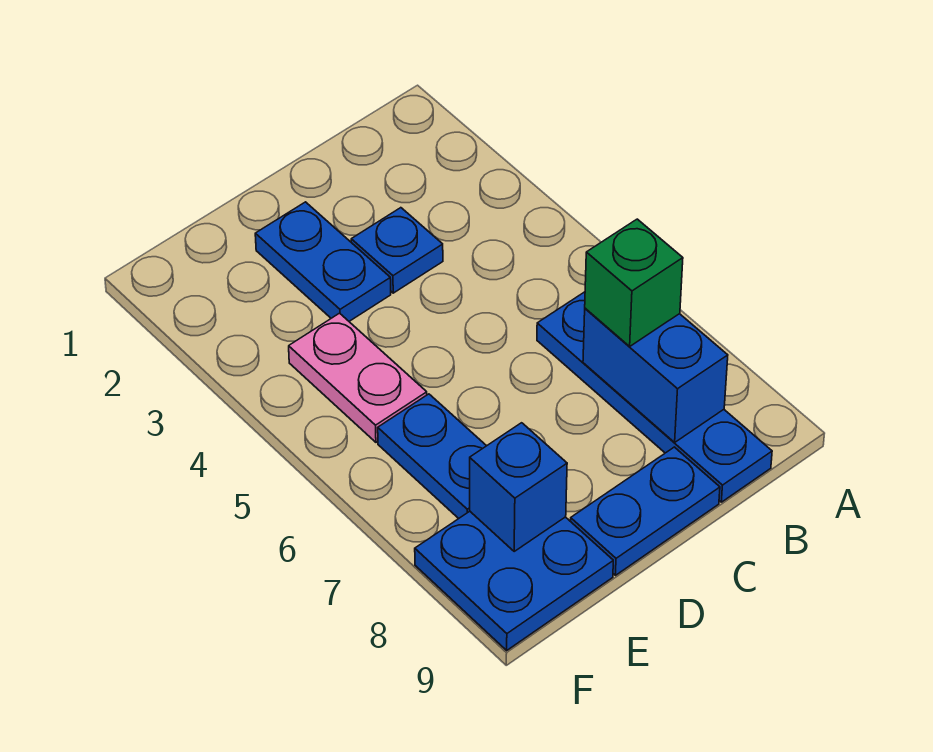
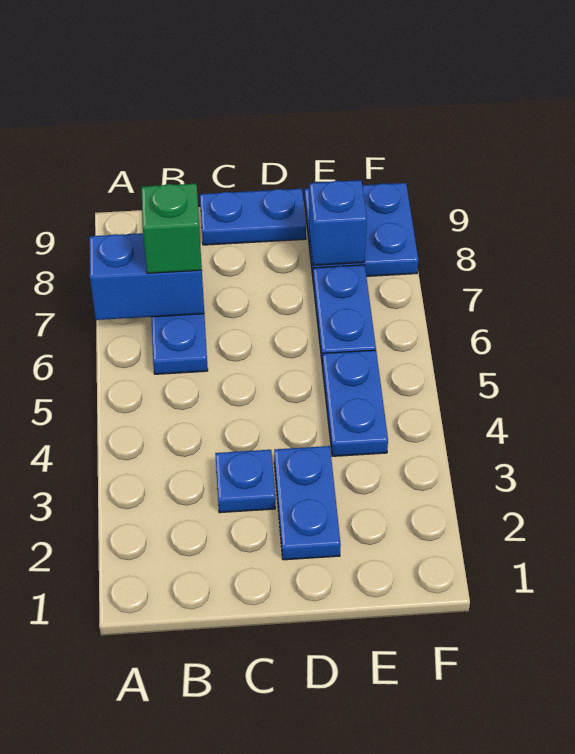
blue 1x2 brick [583,308,728,442] -> blue 1x2 brick turned to [89,233,204,320]
pink 1x2 plate [289,313,427,442] -> blue 1x2 plate [322,350,388,456]

